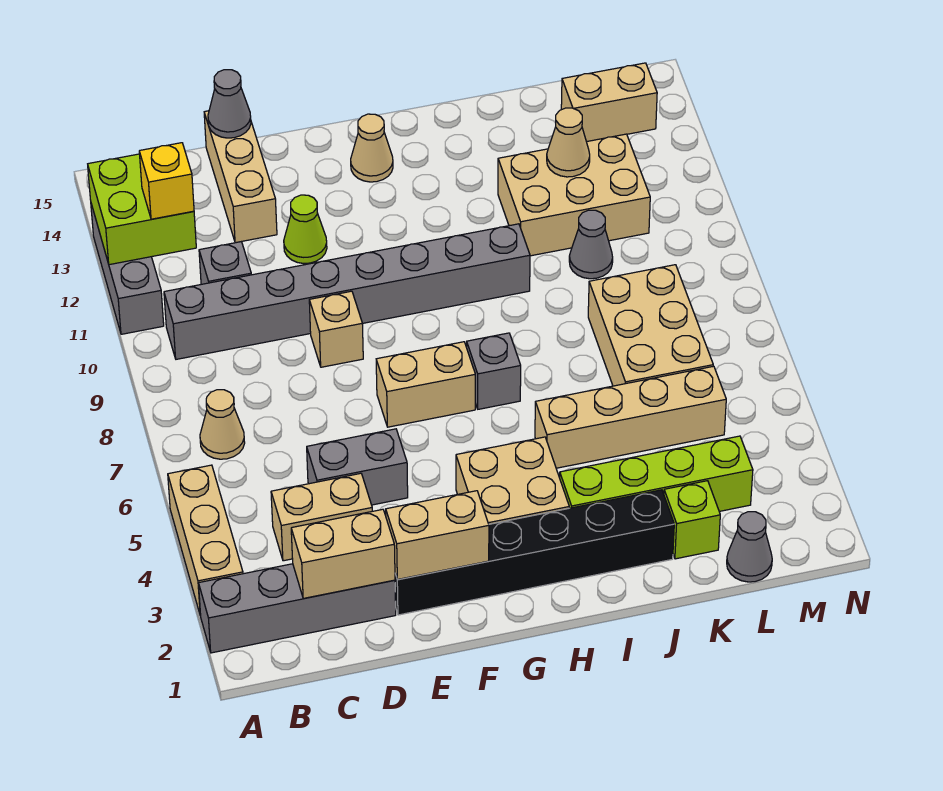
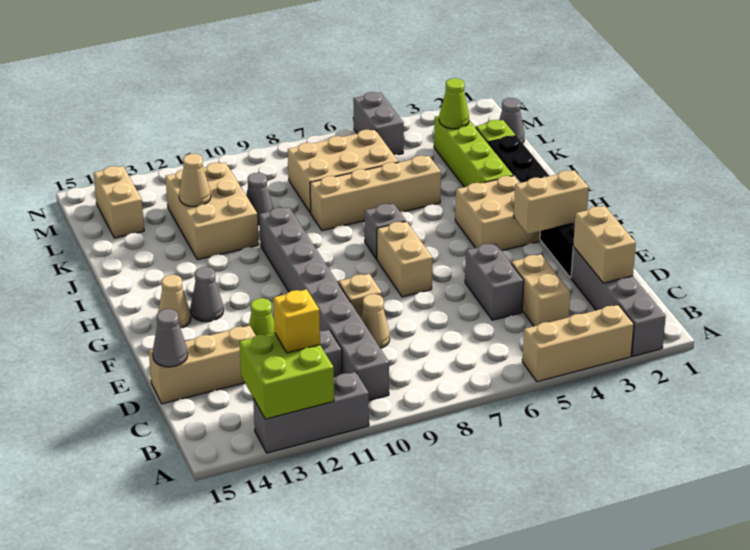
tan 1x1 cone [200,390,245,459] -> tan 1x1 cone moved to [361,294,390,348]
tan 1x2 brick [386,491,489,579] -> tan 1x2 brick turned to [514,170,589,234]
none -> grey 1x1 cone [191,267,224,322]
tan 1x4 brick [535,366,726,468] -> tan 1x4 brick turned to [310,156,441,231]
none -> lime 1x1 cone [439,78,469,129]
none -> grey 1x2 brick [353,92,404,155]

